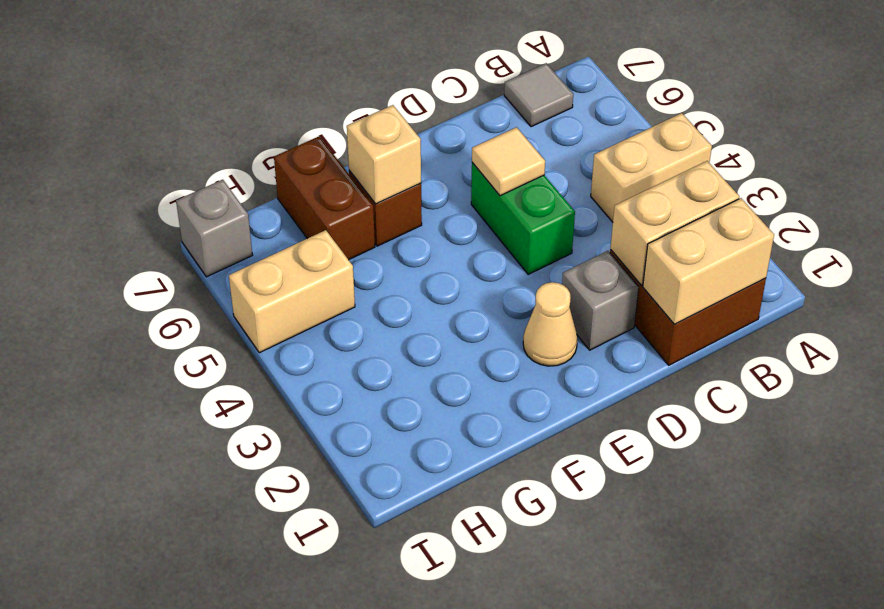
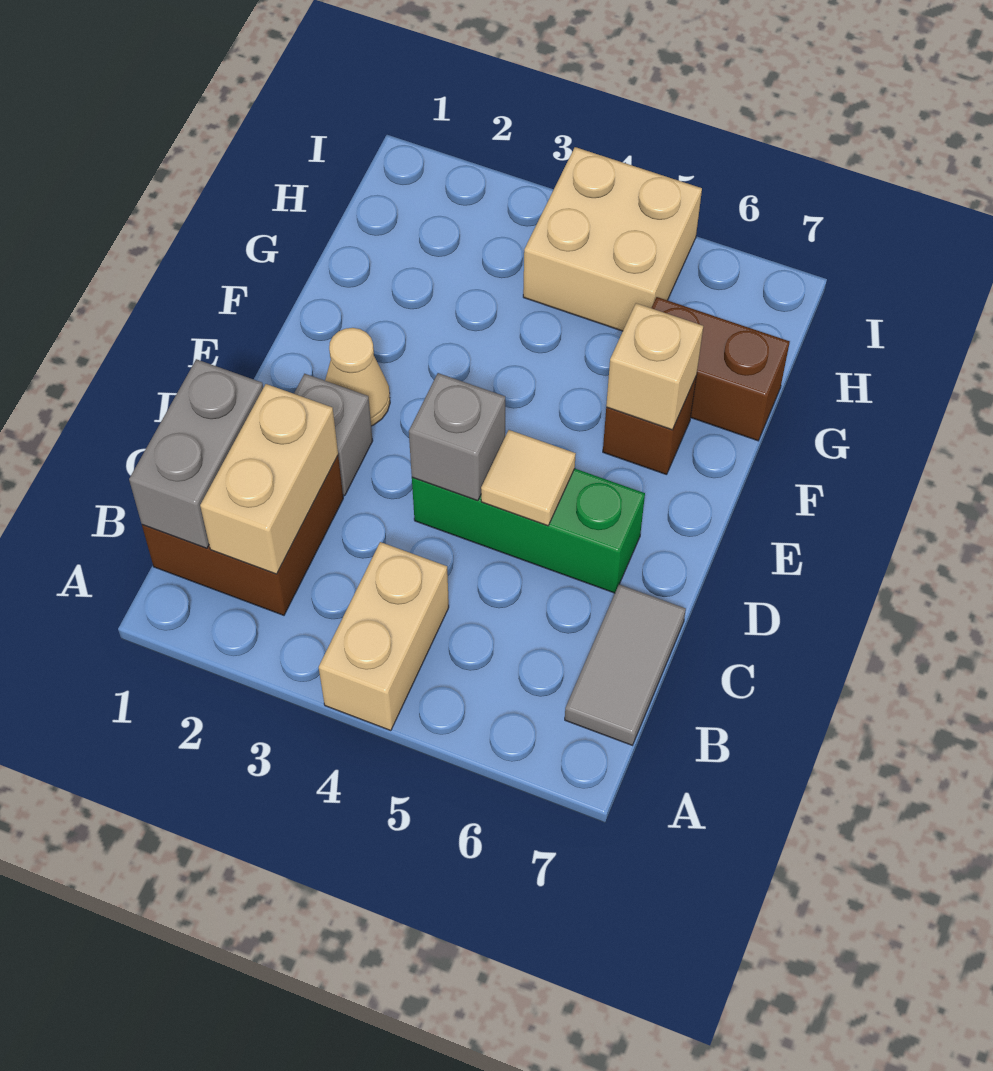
tan 1x2 brick [643,198,774,324] -> grey 1x2 brick [129,359,263,548]
grey 1x1 tile [504,63,573,127] -> grey 1x2 tile [565,585,686,745]
green 1x2 brick [471,163,575,274] -> green 1x3 brick [412,469,645,593]
tan 1x2 brick [229,230,355,353] -> tan 2x2 brick [523,147,702,331]
grey 1x1 brick [176,180,253,277] -> grey 1x1 brick moved to [409,373,505,501]

